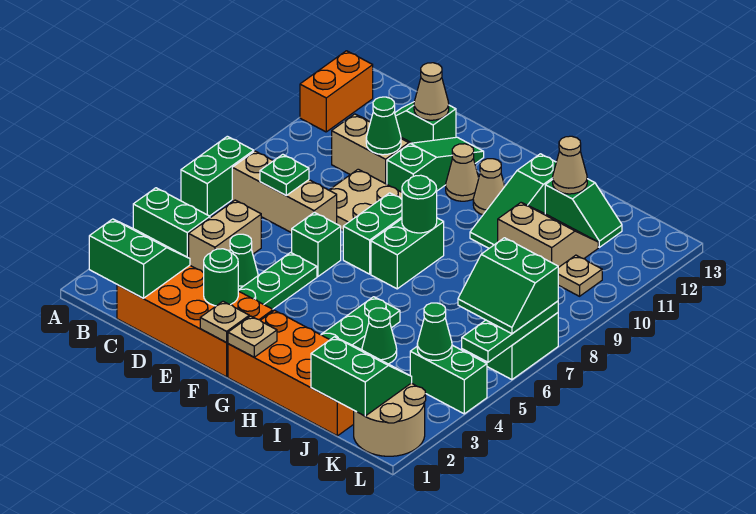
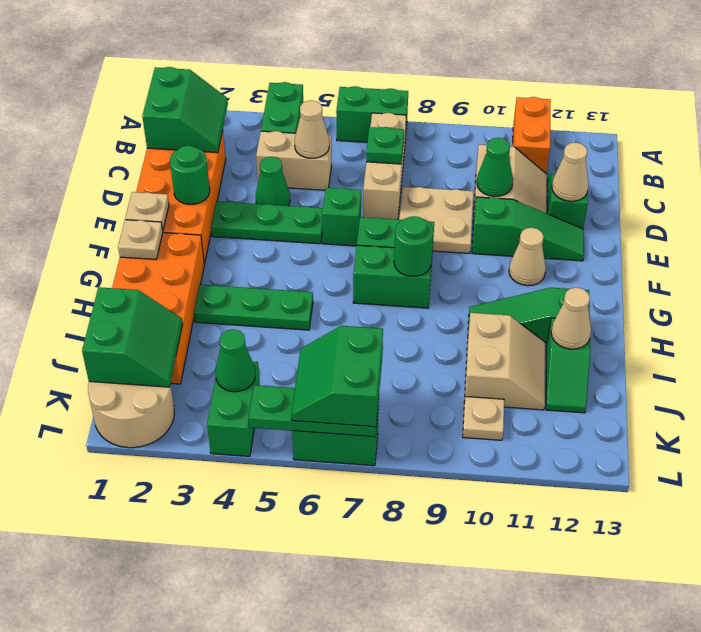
orange 1x2 brick [300,51,373,132] -> orange 1x2 brick turned to [513,97,551,174]
tan 1x1 cone [473,159,505,215] -> tan 1x1 cone moved to [295,100,329,158]
green 1x1 cone [362,308,397,364] -> none

